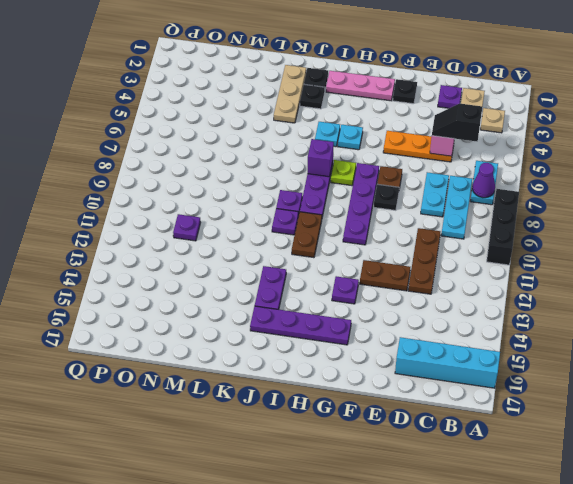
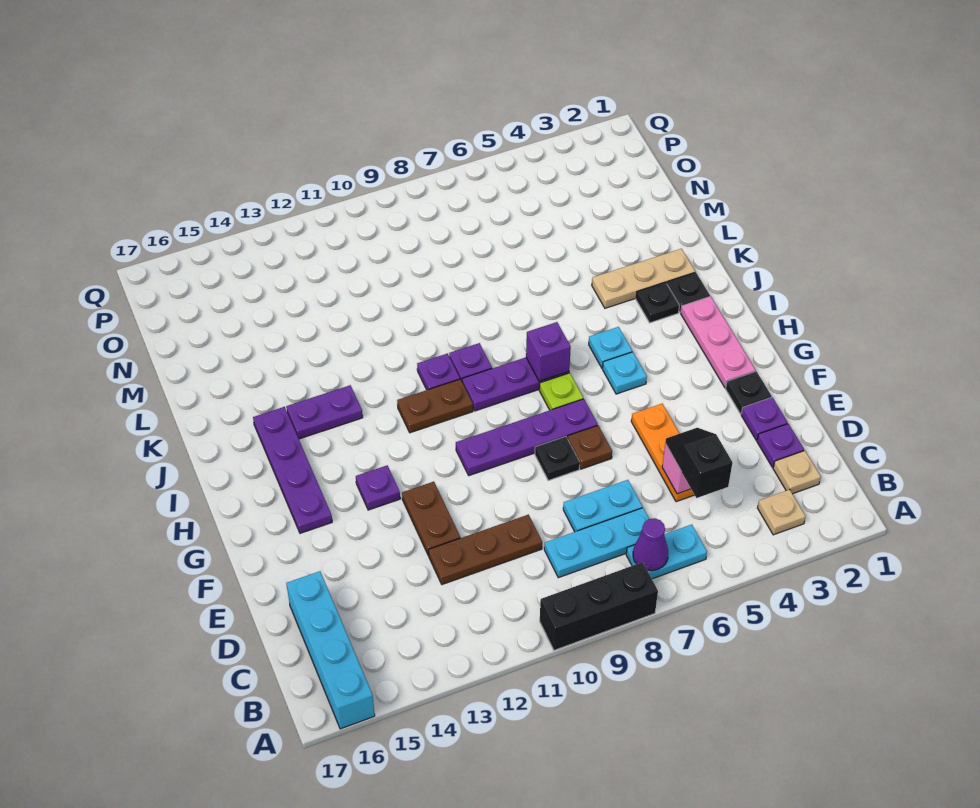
purple 1x1 plate [173,214,201,241] -> purple 1x1 plate moved to [741,397,788,440]

